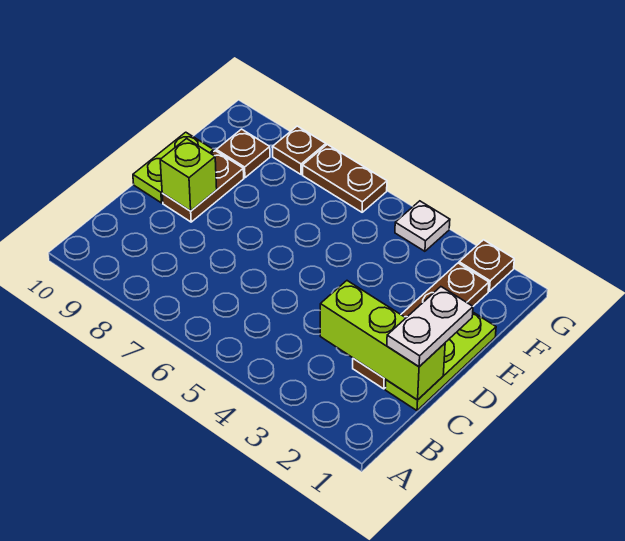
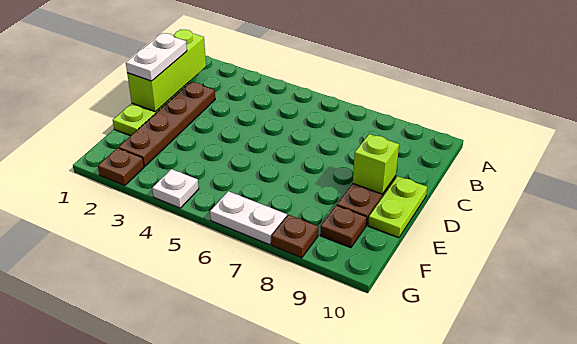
lime 1x3 brick [320,281,445,400] -> lime 1x3 brick turned to [127,30,206,112]
brown 1x2 plate [303,145,387,212] -> white 1x2 plate [210,191,287,245]

